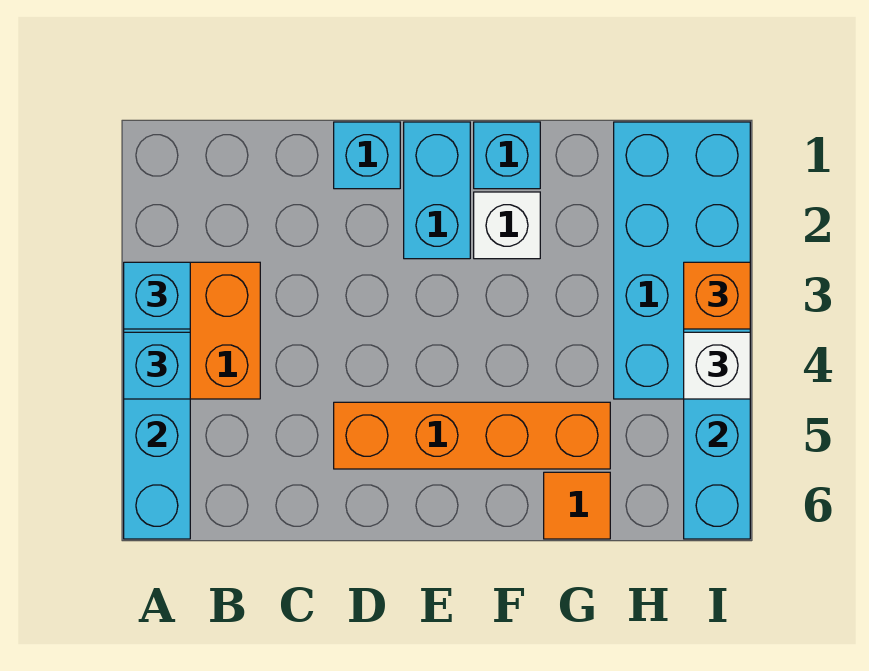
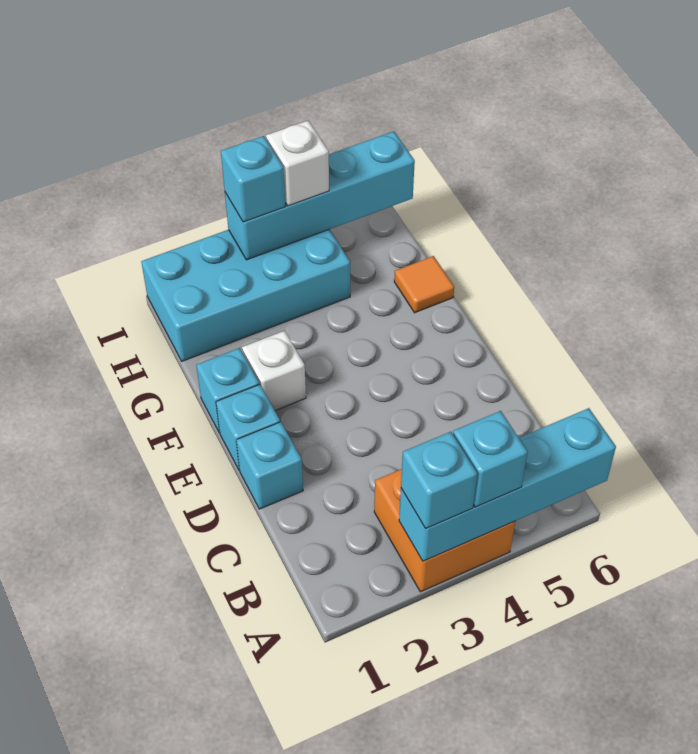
orange 1x4 brick [334,402,610,469] -> none
cyan 1x2 brick [404,122,470,259] -> cyan 1x1 brick [216,384,280,470]
orange 1x1 brick [684,262,750,329] -> cyan 1x1 brick [221,136,285,222]

